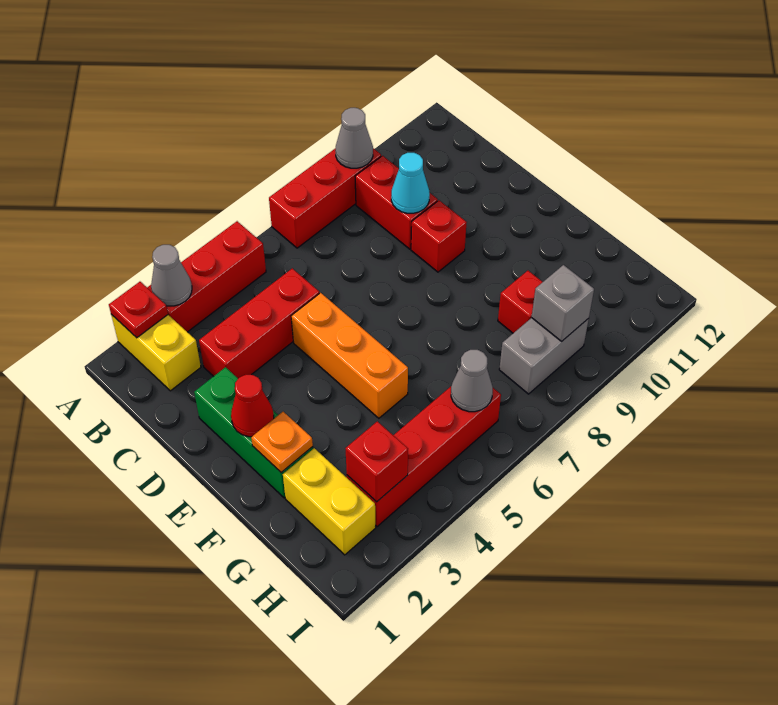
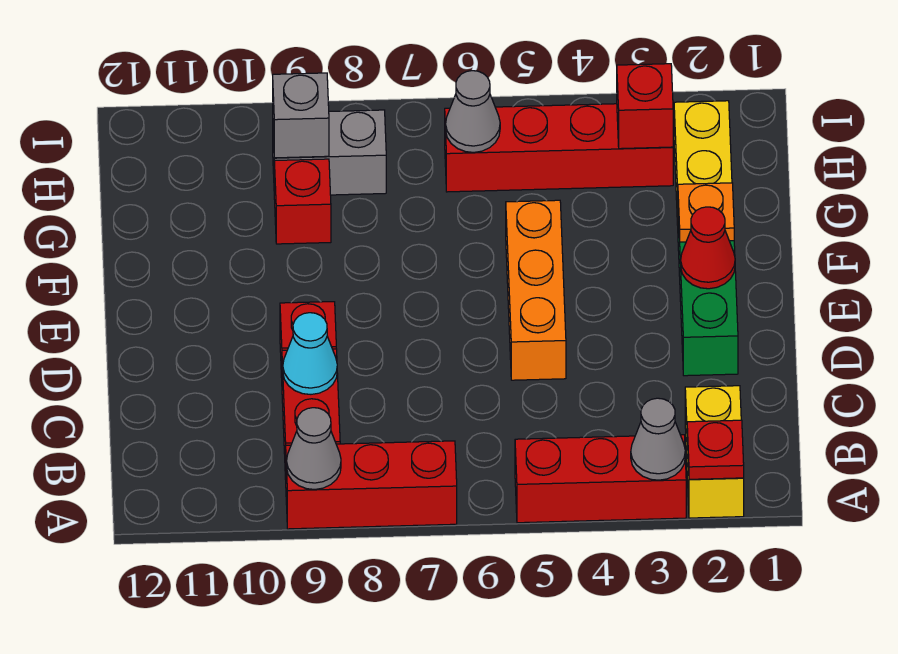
red 1x3 brick [199,268,319,378] -> none

